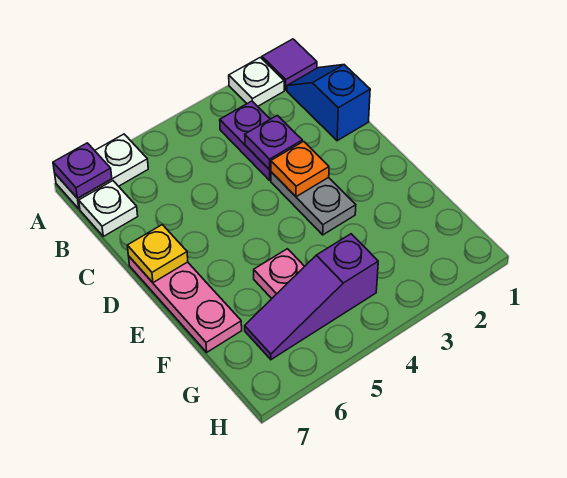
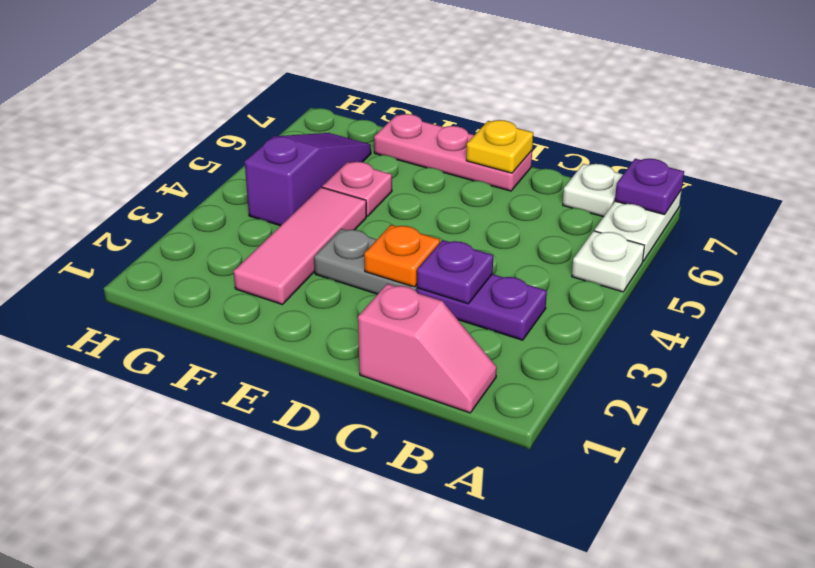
purple 1x1 tile [262,39,317,90] -> none
white 1x1 plate [229,57,284,106] -> white 1x1 plate moved to [572,231,644,292]
blue 1x2 slope [287,65,370,141] -> pink 1x2 slope [358,284,497,413]
none -> pink 1x3 tile [234,187,366,305]

